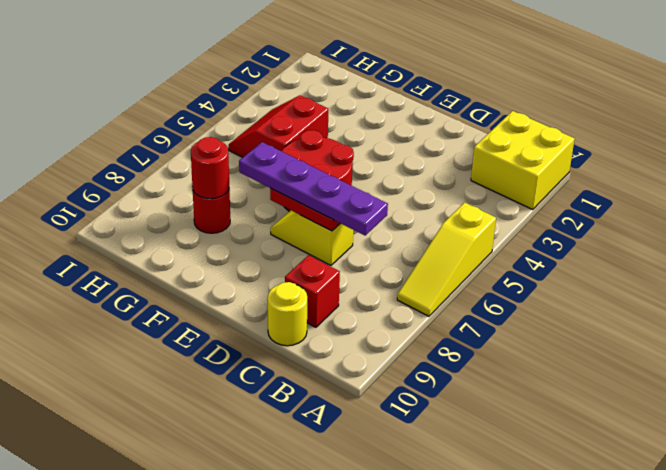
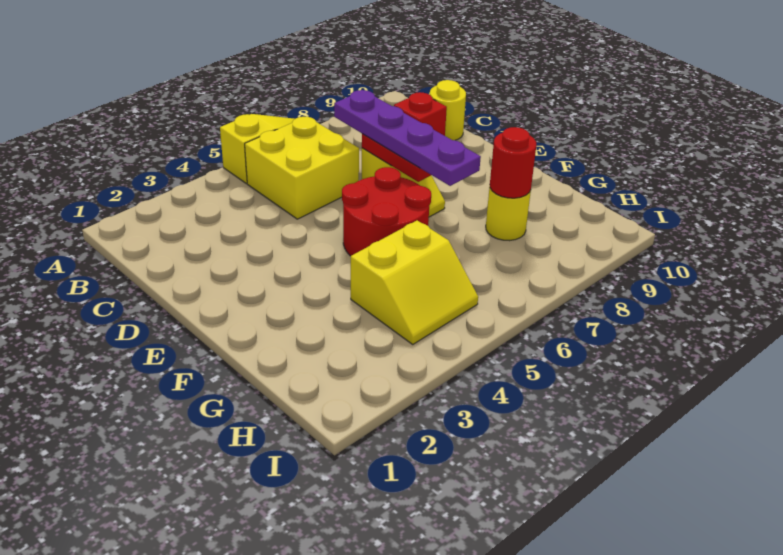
yellow 2x2 brick [471,111,575,209] -> yellow 2x2 brick moved to [245,117,359,219]
red 2x2 slope [229,95,328,157] -> yellow 2x2 slope [351,220,478,344]
red 1x1 round brick [193,189,230,233] -> yellow 1x1 round brick [486,187,531,241]

